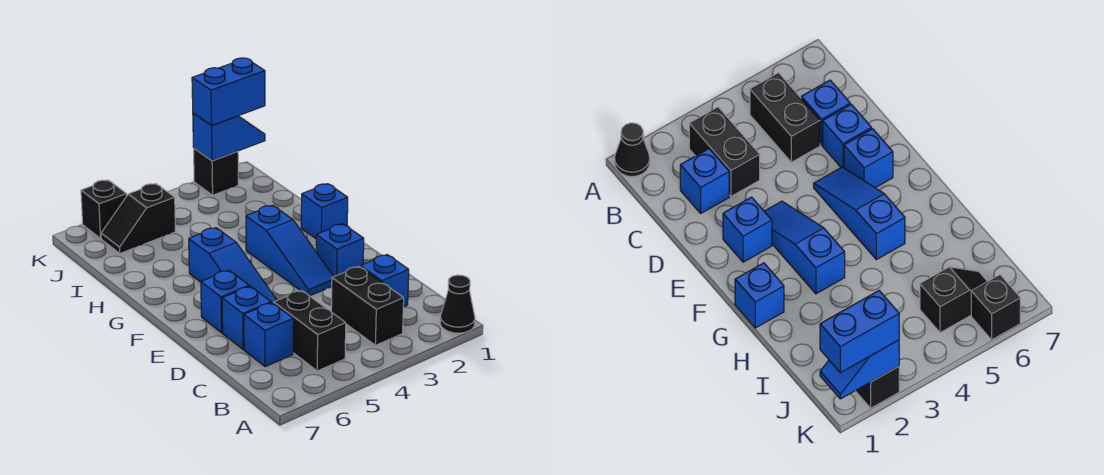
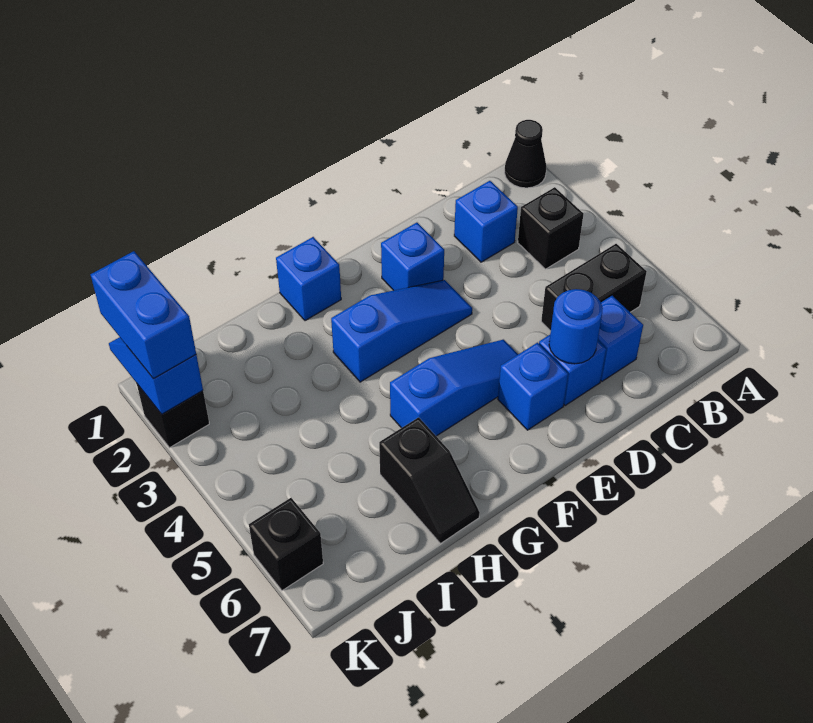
black 1x2 brick [331,266,404,345] -> black 1x1 brick [518,187,583,269]
none -> blue 1x1 round brick [549,289,603,364]
black 1x2 slope [101,184,176,253] -> black 1x2 slope moved to [379,417,480,544]

